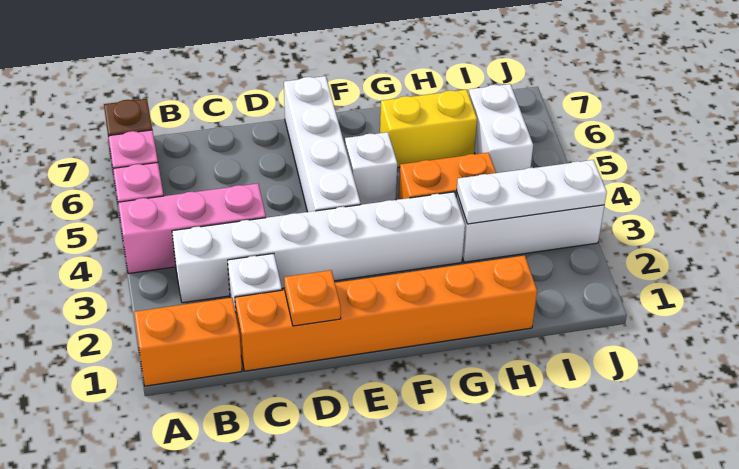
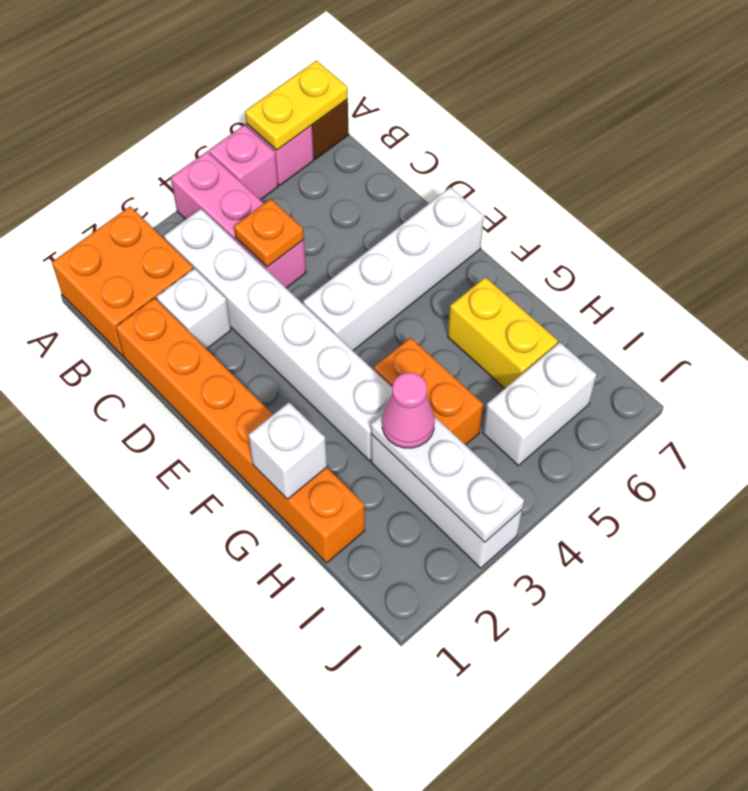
orange 1x2 brick [134,298,242,386] -> orange 2x2 brick [52,207,193,356]
none -> yellow 1x2 plate [245,60,348,150]
orange 1x1 plate [284,270,341,326] -> orange 1x1 plate moved to [234,199,304,267]
white 1x1 brick [345,132,397,205] -> white 1x1 brick moved to [248,402,327,499]
none -> pink 1x1 cone [382,372,435,448]

